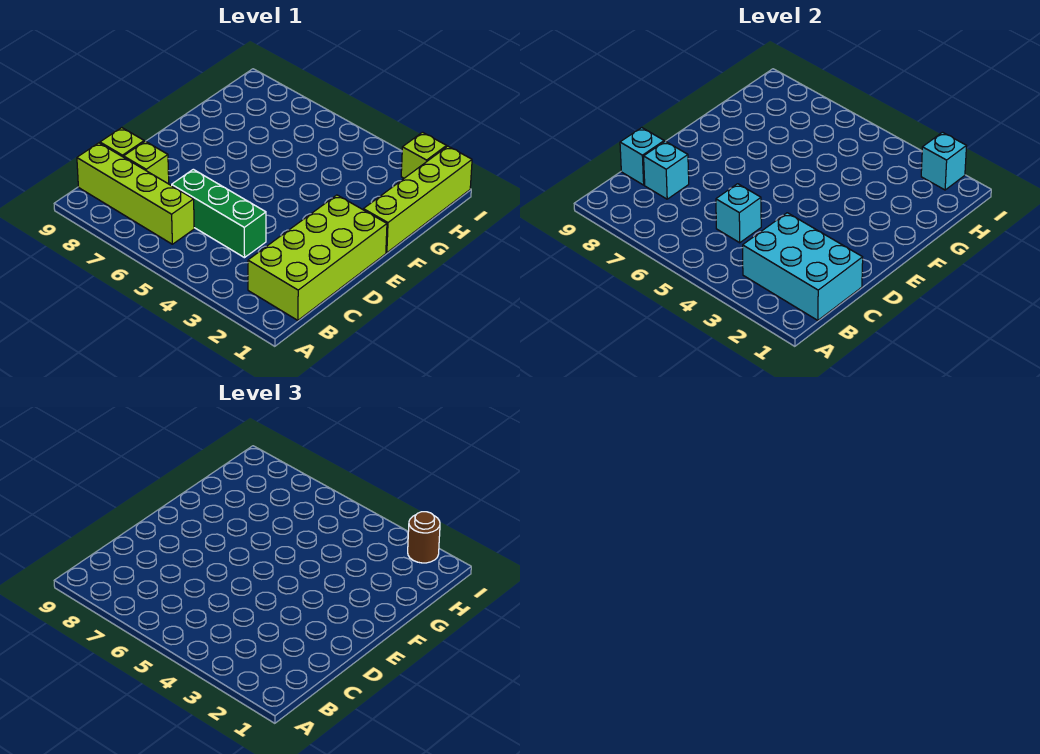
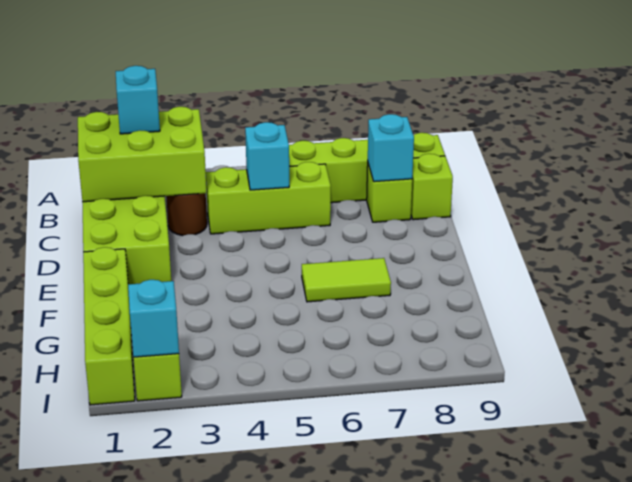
cyan 2x3 brick [743,213,863,320] -> lime 2x3 brick [78,107,207,202]
green 1x3 brick [172,169,266,258] -> lime 1x3 brick [206,162,331,234]
cyan 1x1 brick [620,128,664,185] -> cyan 1x1 brick moved to [116,66,160,134]
none -> lime 1x2 tile [302,258,391,302]
brown 1x1 round brick [408,512,440,563] -> brown 1x1 round brick moved to [166,193,207,236]

